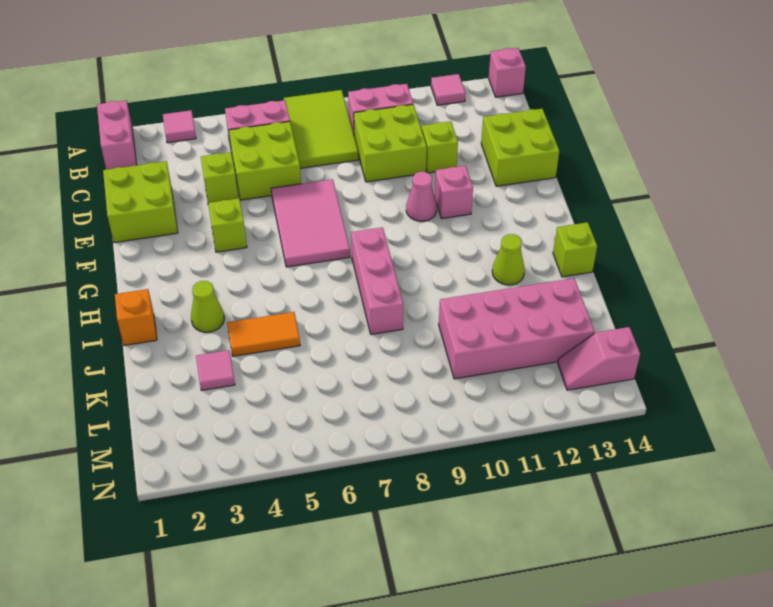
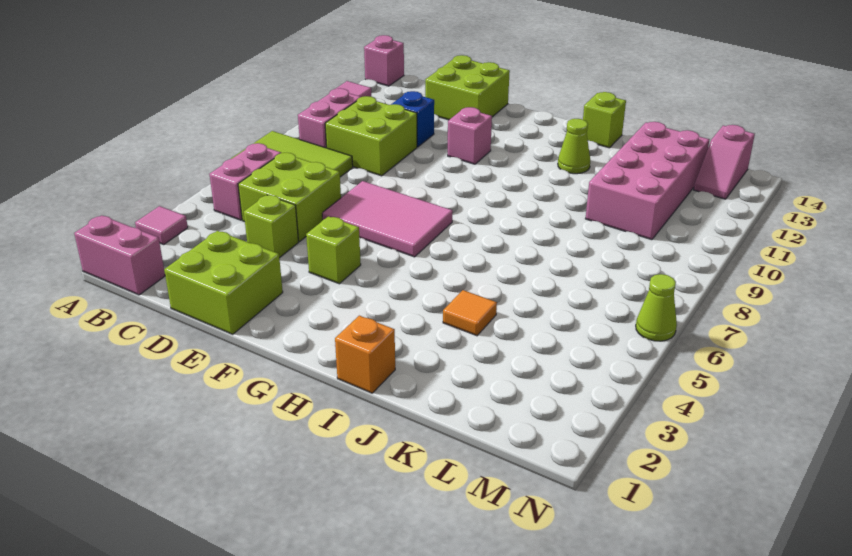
lime 1x1 brick [422,121,458,173] -> blue 1x1 brick [391,91,434,147]
pink 1x1 cone [406,172,437,221] -> none
pink 1x3 brick [351,227,403,334] -> none
lime 1x1 cone [191,281,224,332] -> lime 1x1 cone moved to [636,274,677,341]
orange 1x2 tile [227,312,300,356] -> orange 1x1 tile [443,290,497,336]
pink 1x1 tile [196,350,235,390] -> none

